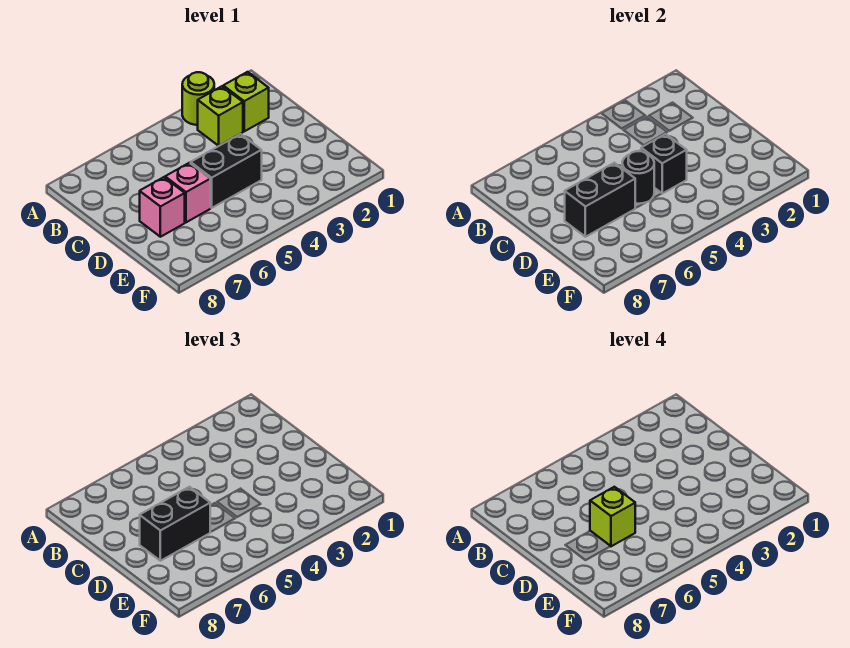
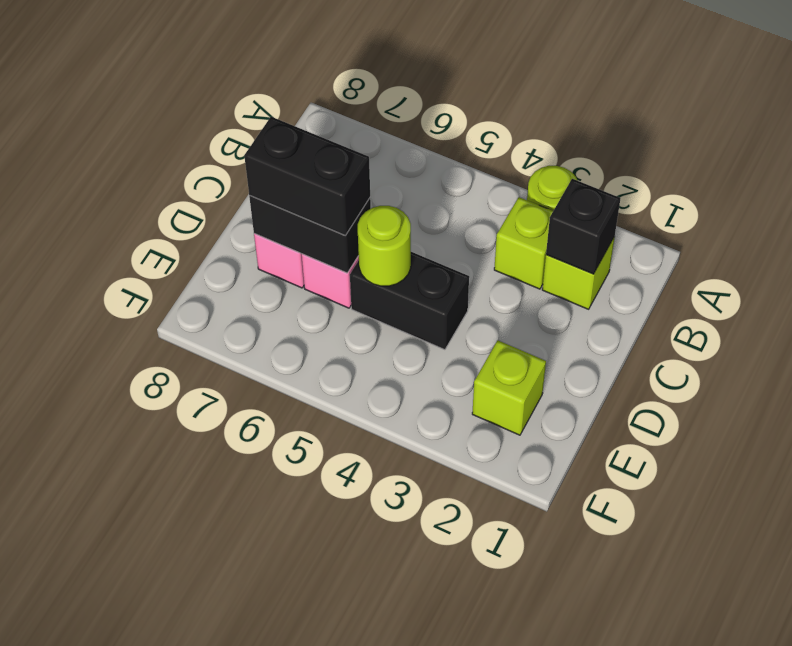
black 1x1 brick [641,134,687,193] -> black 1x1 brick moved to [546,179,620,274]
black 1x1 round brick [622,151,654,204] -> lime 1x1 round brick [358,206,411,286]
lime 1x1 brick [590,487,635,546] -> lime 1x1 brick moved to [472,340,546,435]

